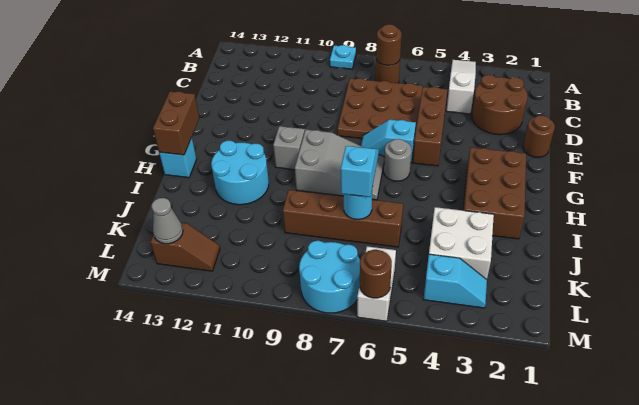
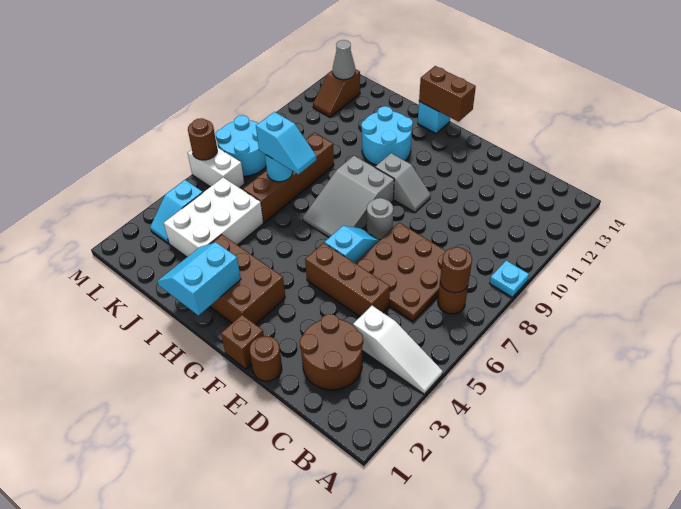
none -> brown 1x1 brick [221,315,264,369]
grey 1x1 round brick [384,139,411,181] -> grey 1x1 round brick moved to [367,198,393,240]
none -> cyan 2x2 slope [157,243,241,315]
white 2x2 brick [429,207,494,280] -> white 2x3 brick [164,178,263,257]

